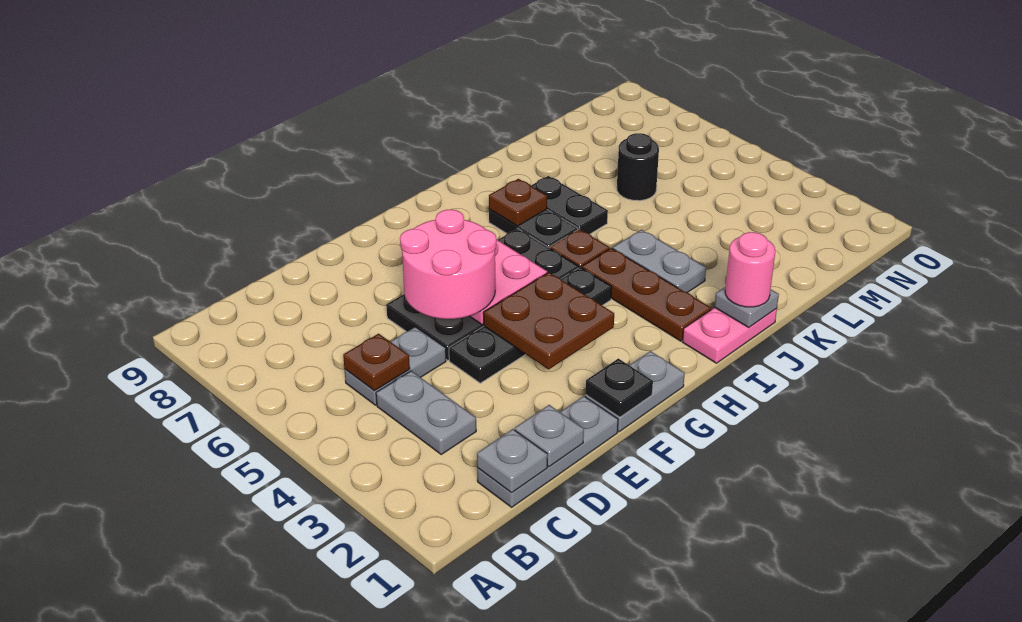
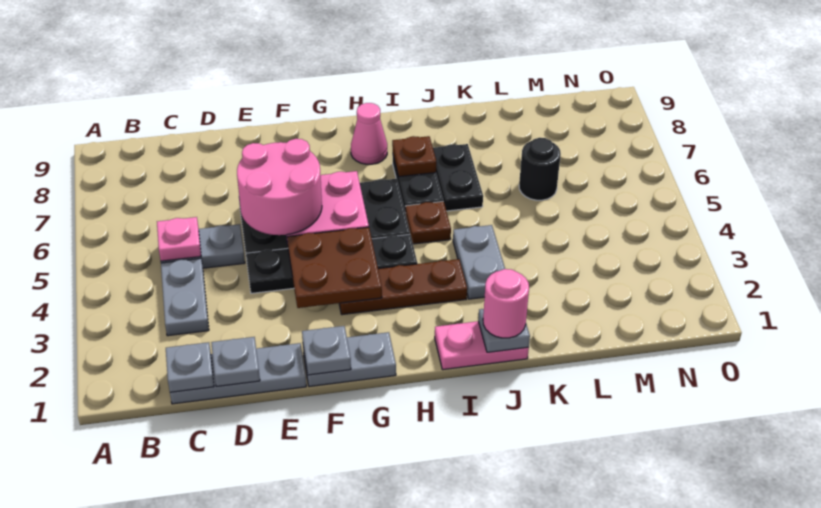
brown 1x1 plate [343,334,410,391] -> pink 1x1 plate [157,217,201,261]
black 1x1 plate [585,358,653,417] -> grey 1x1 plate [302,326,351,375]
none -> pink 1x1 cone [351,103,387,164]
brown 1x3 plate [582,248,711,341] -> brown 1x3 plate turned to [339,259,467,315]

